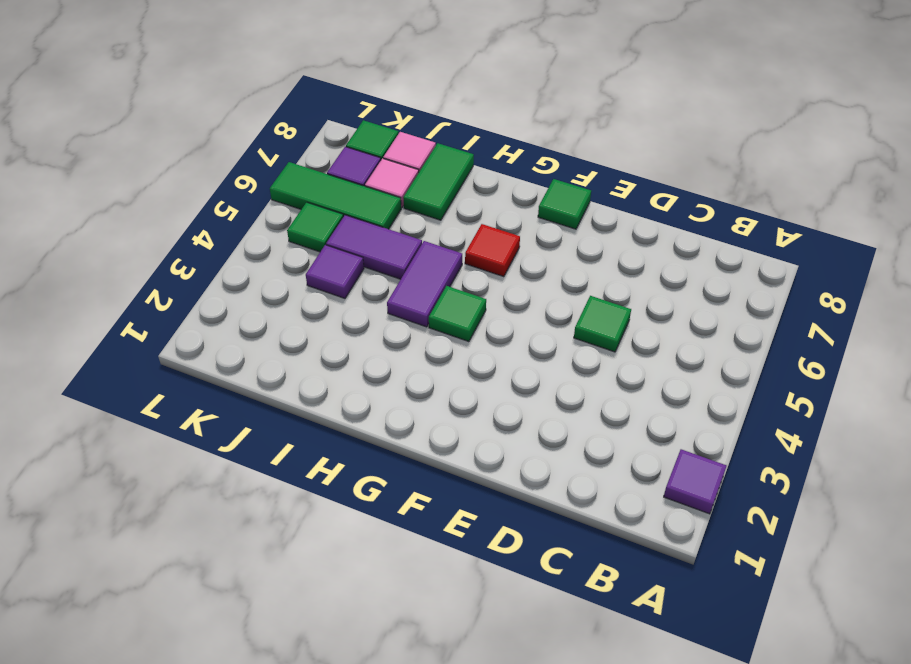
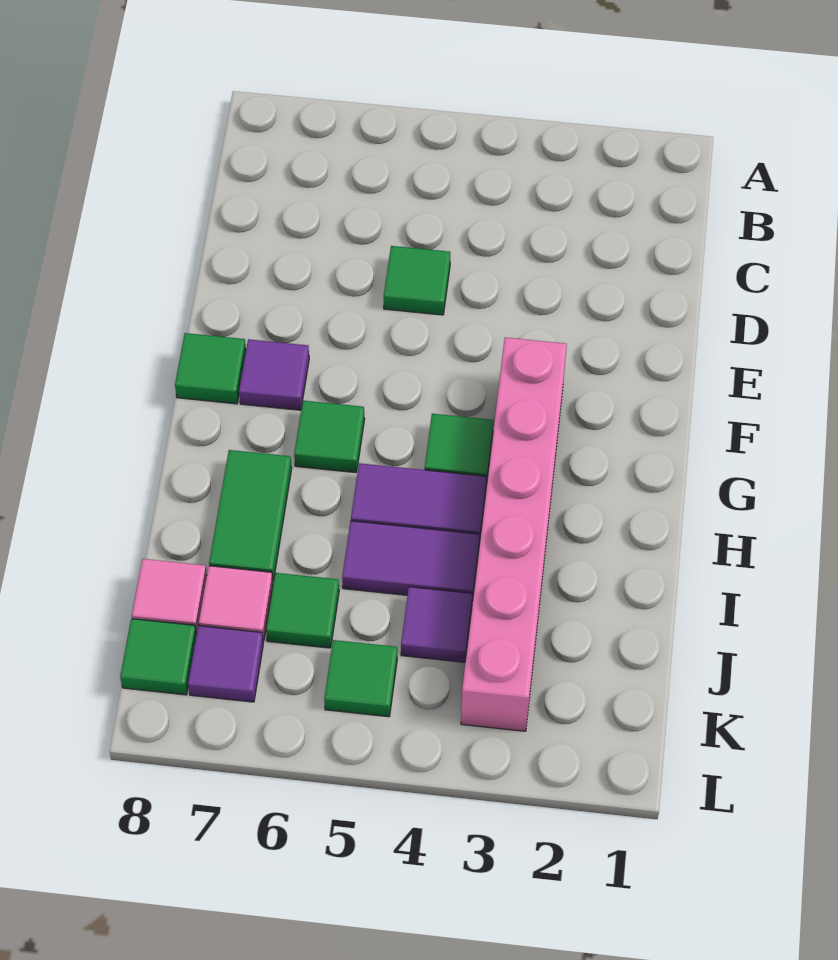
purple 1x1 tile [664,449,726,514] -> purple 1x1 tile moved to [239,339,309,410]
none -> pink 1x6 brick [461,338,567,731]
red 1x1 tile [465,224,520,277] -> green 1x1 tile [294,401,365,473]
purple 1x2 tile [326,215,422,279] -> purple 1x2 tile turned to [342,521,480,601]
green 1x2 tile [403,143,474,220] -> green 1x2 tile turned to [209,450,292,581]
green 1x3 tile [270,162,401,229] -> green 1x1 tile [266,573,339,648]

